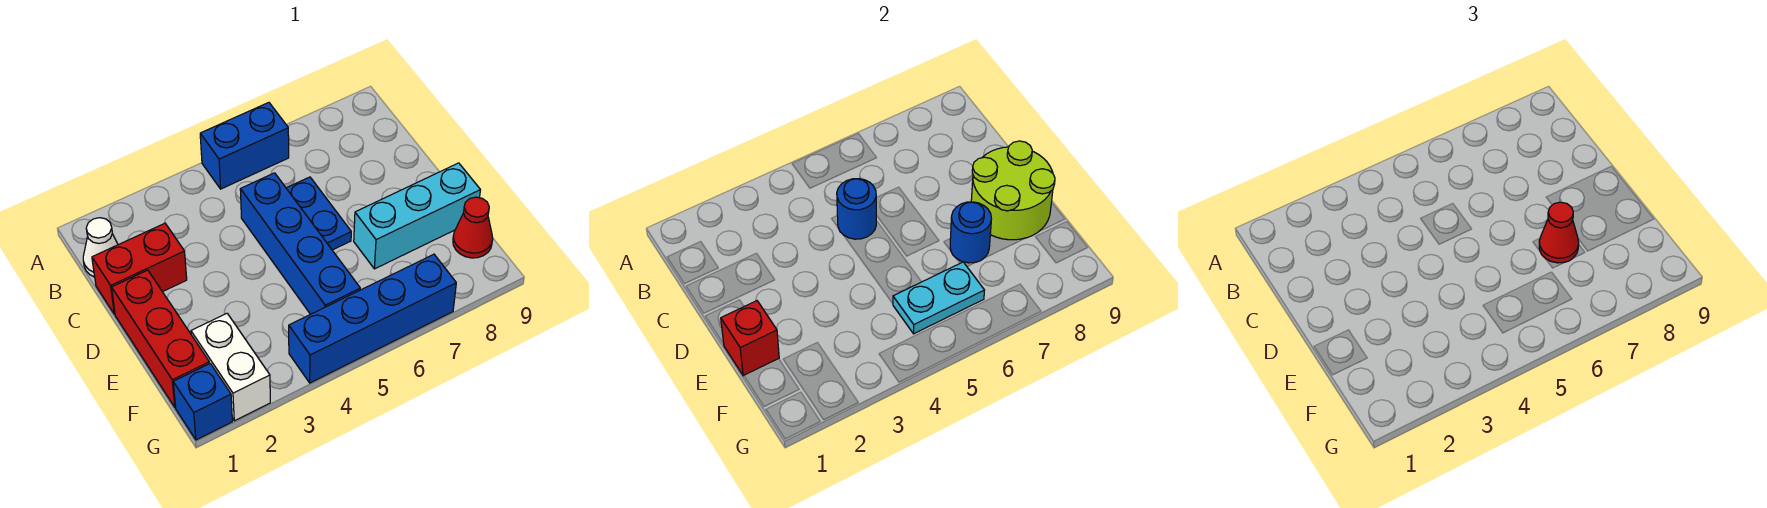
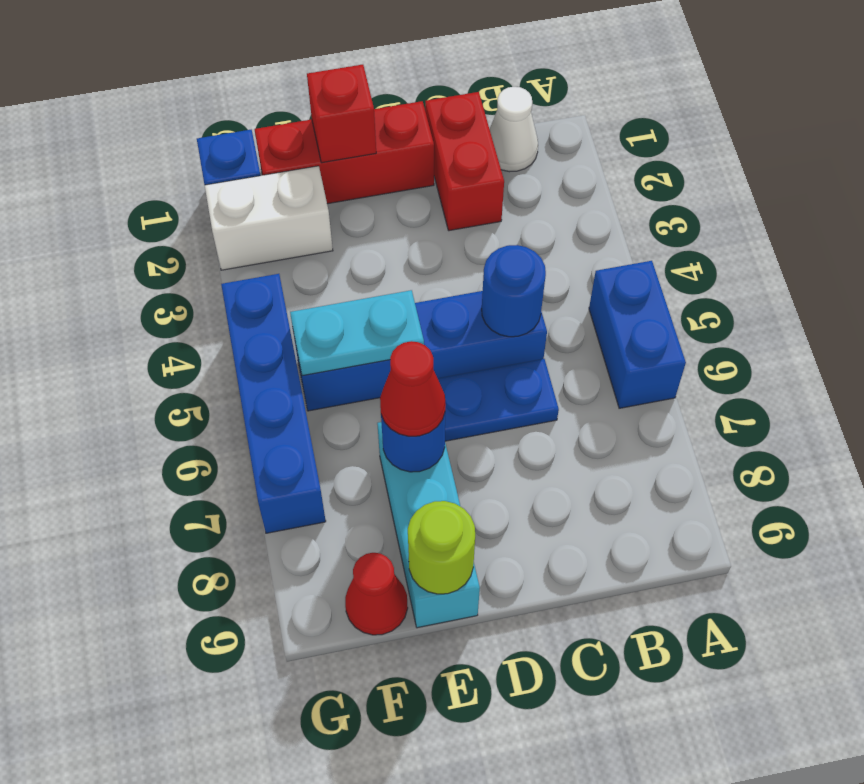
lime 2x2 round brick [971,141,1055,240] -> lime 1x1 round brick [408,501,475,594]
cyan 1x2 plate [893,262,985,334] -> cyan 1x2 plate turned to [290,290,424,376]

